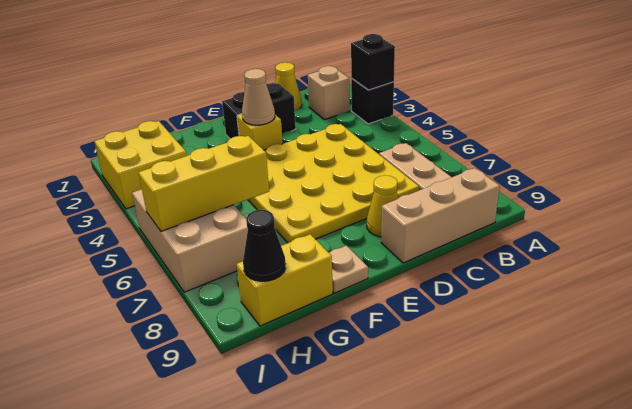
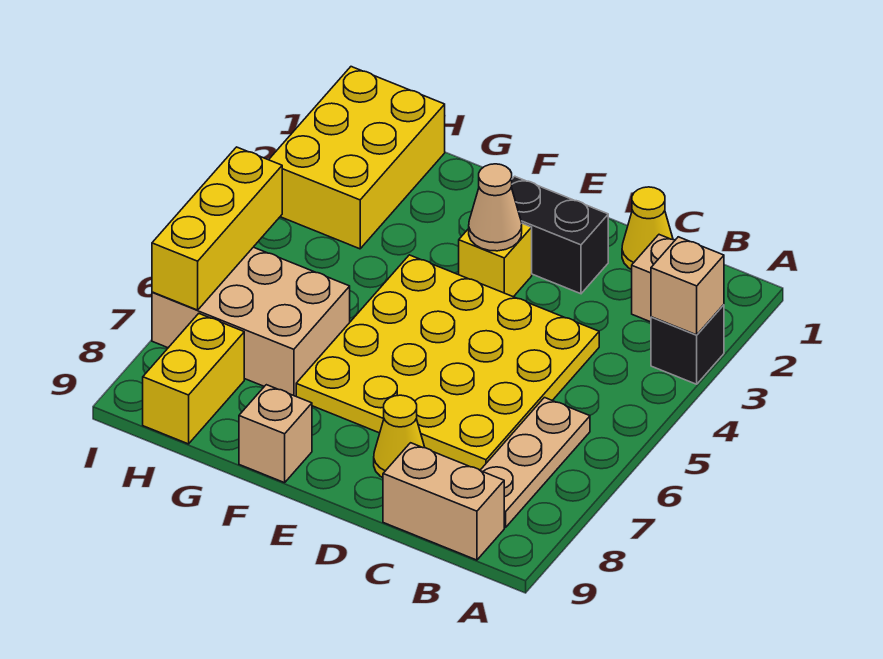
black 1x1 brick [351,34,395,90] -> tan 1x1 brick [651,237,724,335]
tan 1x3 brick [381,168,500,263] -> tan 1x2 brick [383,443,504,560]
tan 1x1 plate [329,246,368,293] -> tan 1x1 brick [239,385,312,483]
yellow 1x3 brick [139,136,269,231] -> yellow 1x3 brick turned to [152,147,282,310]
yellow 1x2 brick [237,234,333,326] -> yellow 1x2 brick turned to [143,314,244,444]
yellow 2x2 brick [94,121,186,209] -> yellow 2x3 brick [269,67,445,249]
tan 2x3 brick [132,189,248,292] -> tan 2x3 brick turned to [152,247,350,396]
black 1x1 cone [243,210,286,281] -> none

